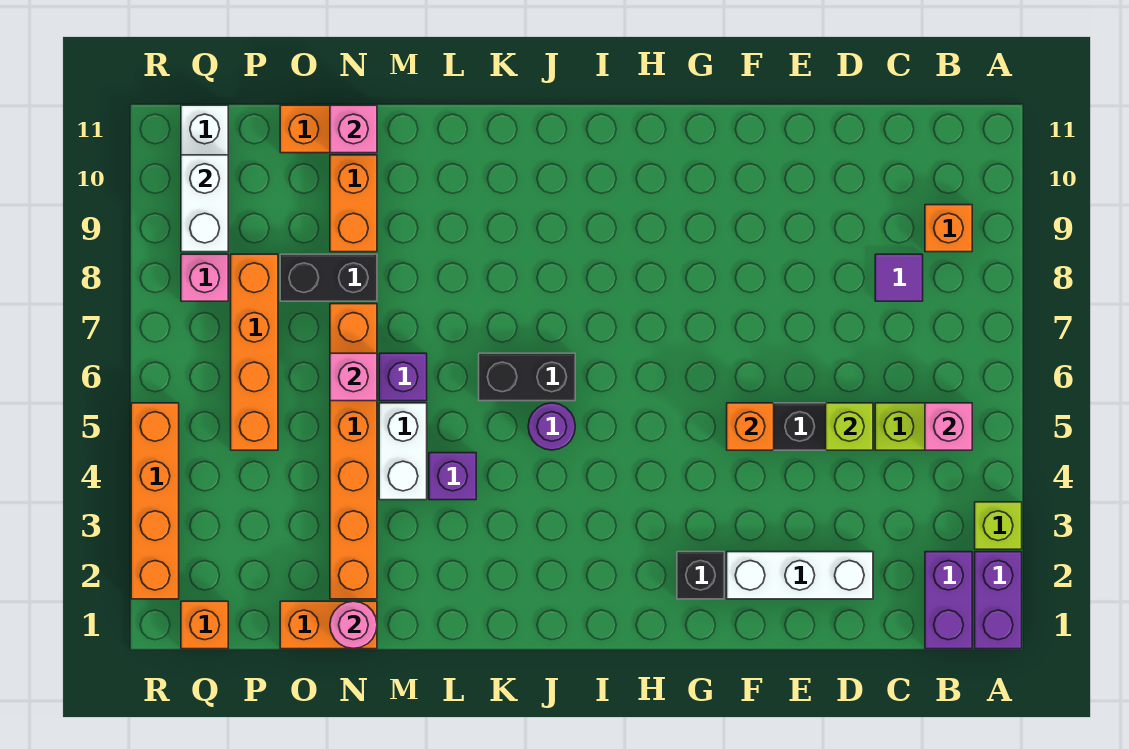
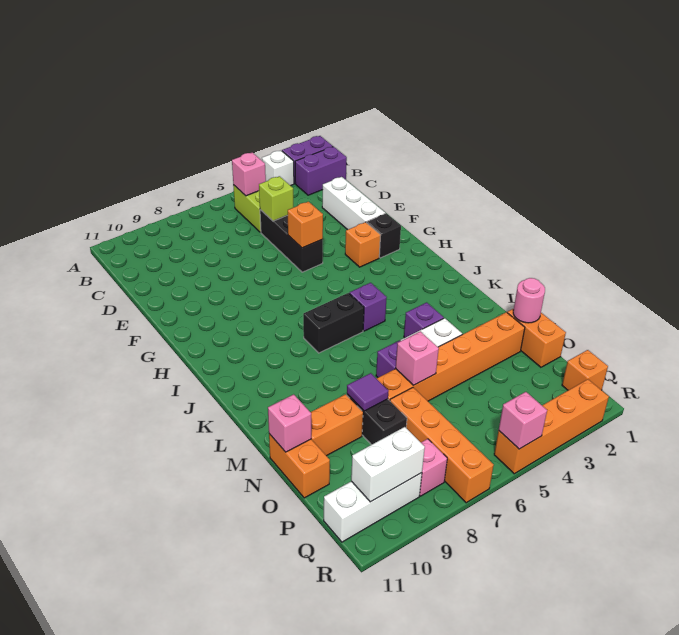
lime 1x1 brick [975,502,1022,549] -> white 1x1 brick [262,151,294,186]
orange 1x1 brick [925,205,972,252] -> orange 1x1 brick moved to [345,222,381,267]
purple 1x1 tile [875,254,923,301] -> purple 1x1 tile moved to [347,373,388,411]
purple 1x1 round brick [528,403,575,450] -> purple 1x1 brick [349,283,387,331]
black 1x2 brick [479,353,575,401] -> black 1x2 brick turned to [303,293,364,353]
orange 1x4 brick [231,254,278,450] -> orange 1x4 brick turned to [390,388,494,503]
none -> pink 1x1 brick [499,392,547,449]

